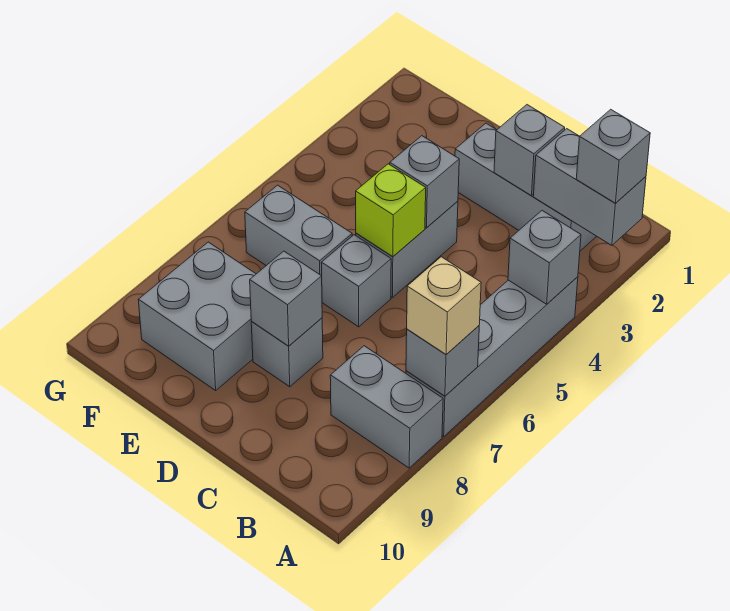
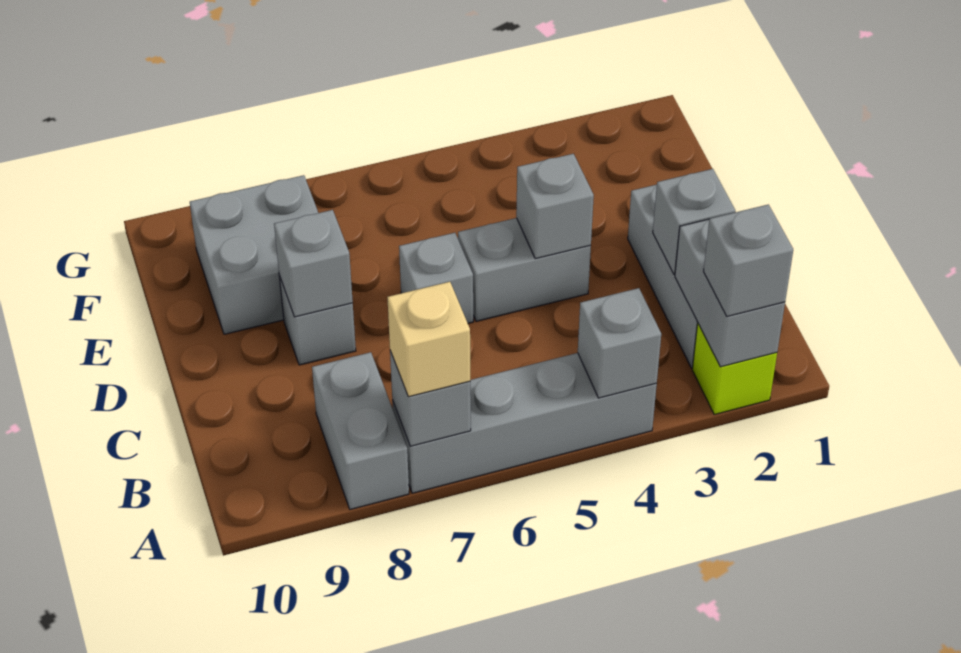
lime 1x1 brick [356,164,426,257] -> lime 1x1 brick moved to [692,324,777,414]
grey 1x2 brick [245,185,352,276] -> none

